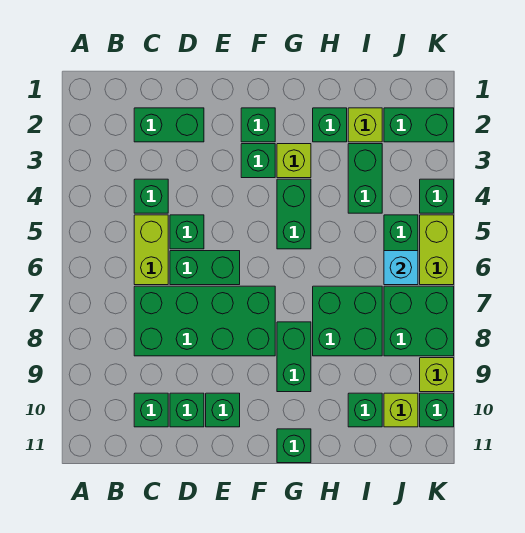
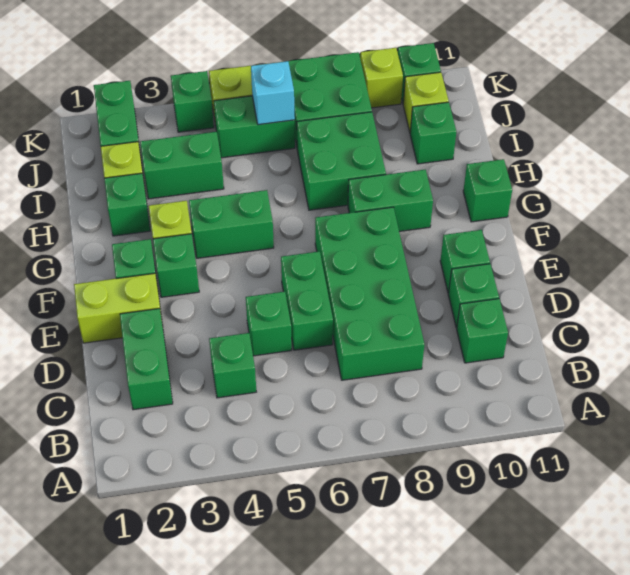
lime 1x2 brick [134,215,168,285] -> lime 1x2 brick moved to [74,273,162,343]

